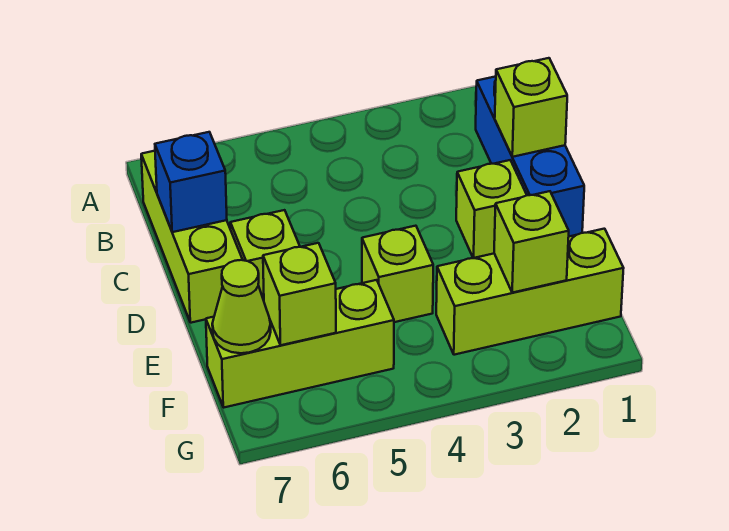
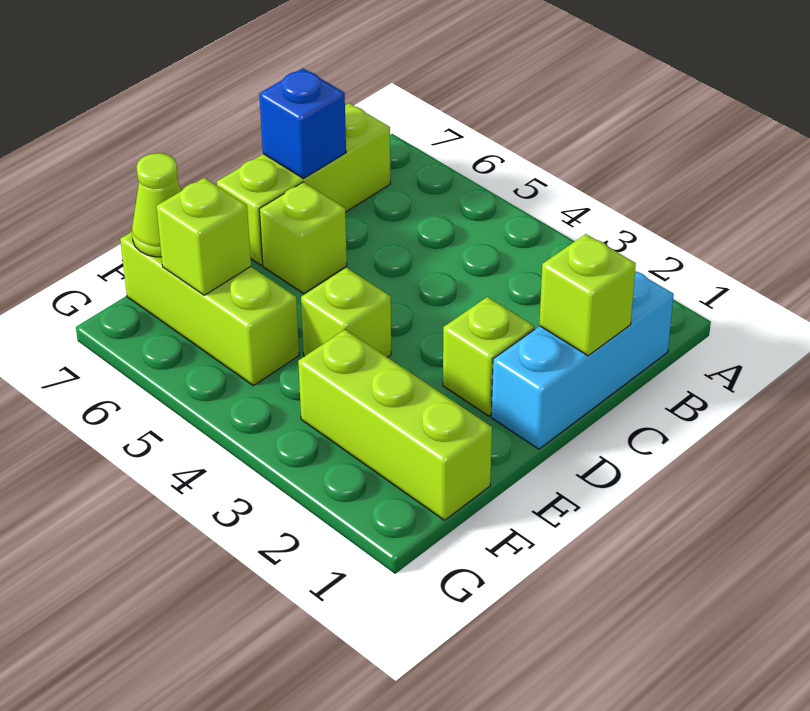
blue 1x3 brick [476,76,584,236] -> cyan 1x3 brick [491,271,674,449]
lime 1x1 brick [494,191,569,293] -> none

